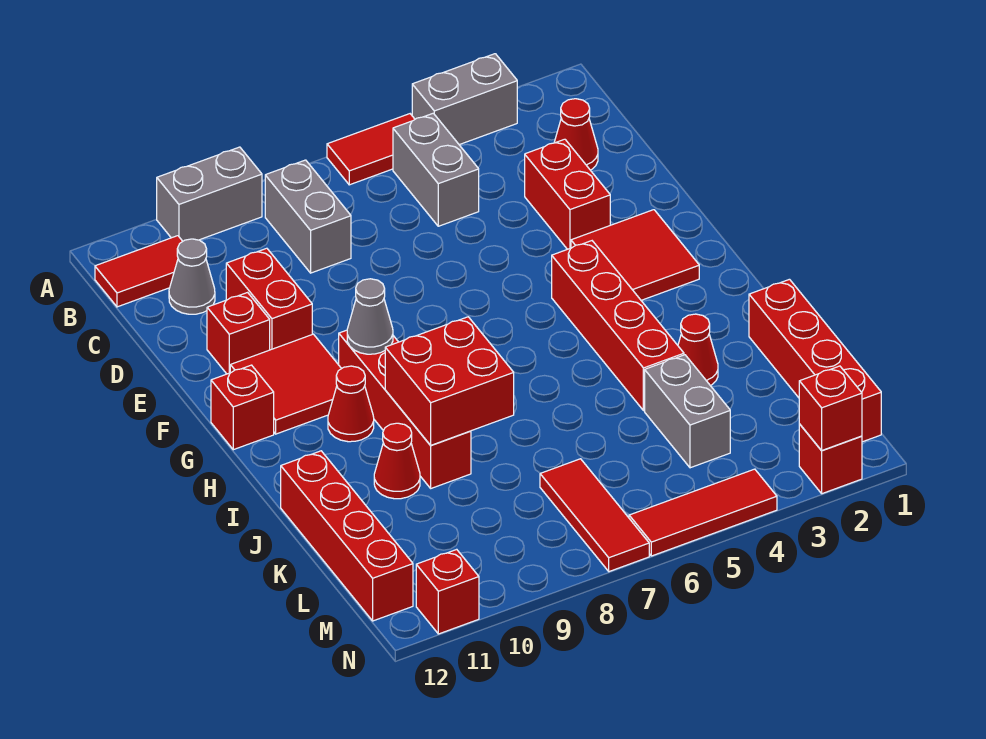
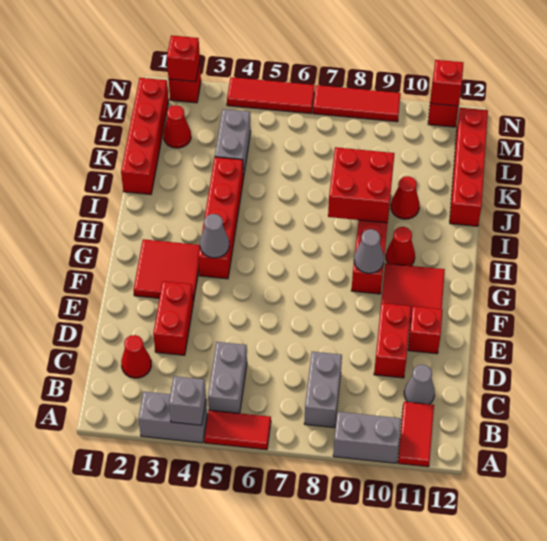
none -> grey 1x1 brick [169,376,206,425]
red 1x2 tile [95,236,183,307] -> red 1x2 tile turned to [398,402,434,467]
none -> grey 1x1 cone [200,214,229,258]
red 1x1 brick [211,365,274,450] -> red 1x1 brick moved to [431,60,463,106]
red 1x1 cone [678,314,718,386] -> red 1x1 cone moved to [163,105,191,148]
red 1x3 tile [540,459,649,572] -> red 1x3 tile turned to [313,85,401,122]

